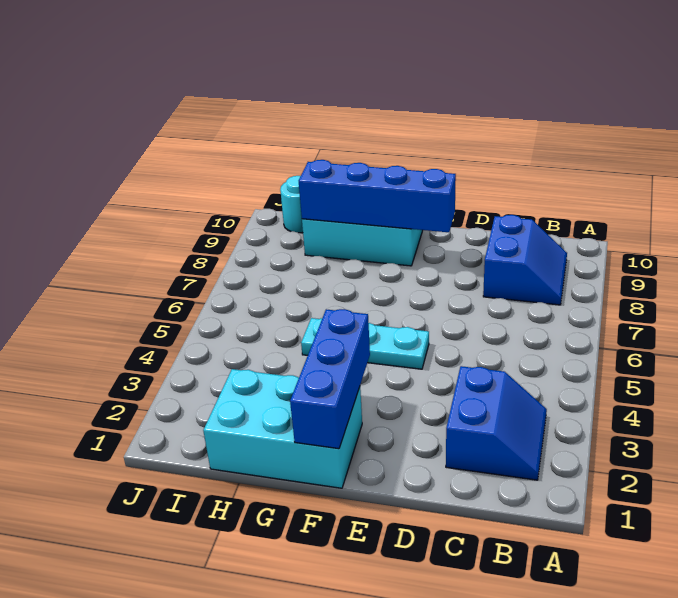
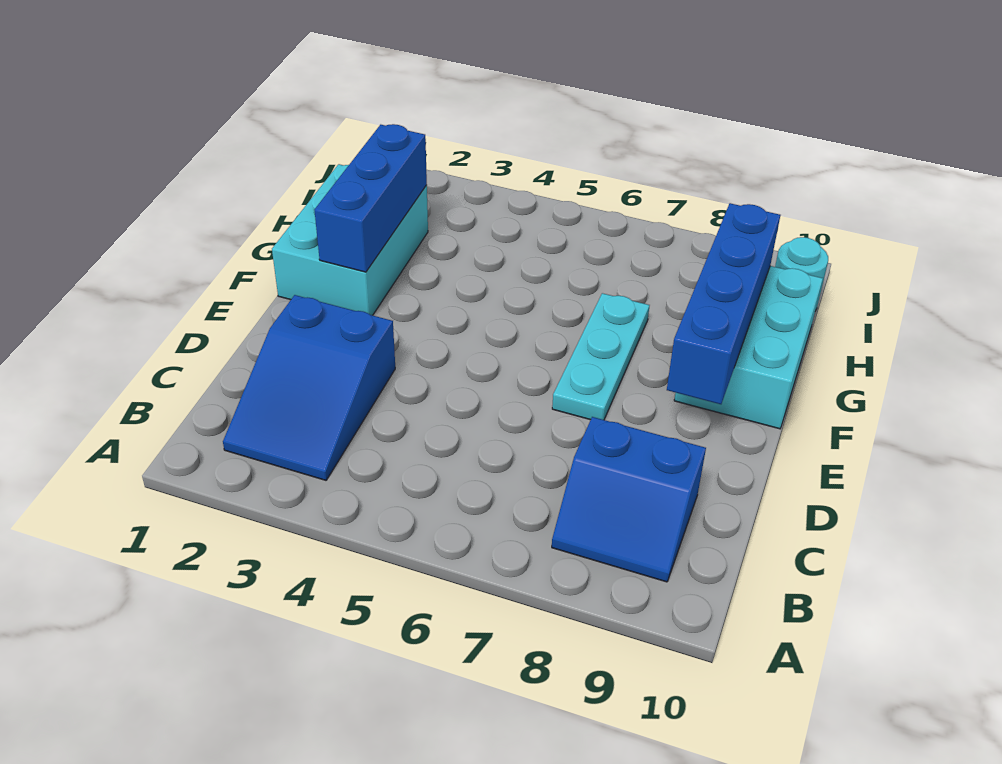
blue 2x2 slope [446,366,547,480] -> blue 2x3 slope [223,295,395,480]
cyan 1x3 plate [301,318,429,369] -> cyan 1x3 plate moved to [552,293,650,420]
blue 1x3 brick [290,309,370,449] -> blue 1x3 brick turned to [315,124,427,272]

